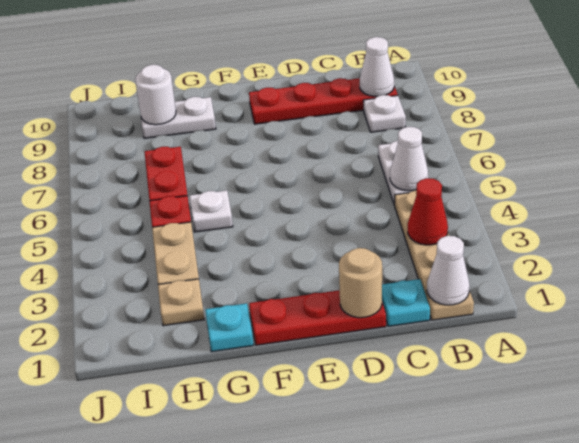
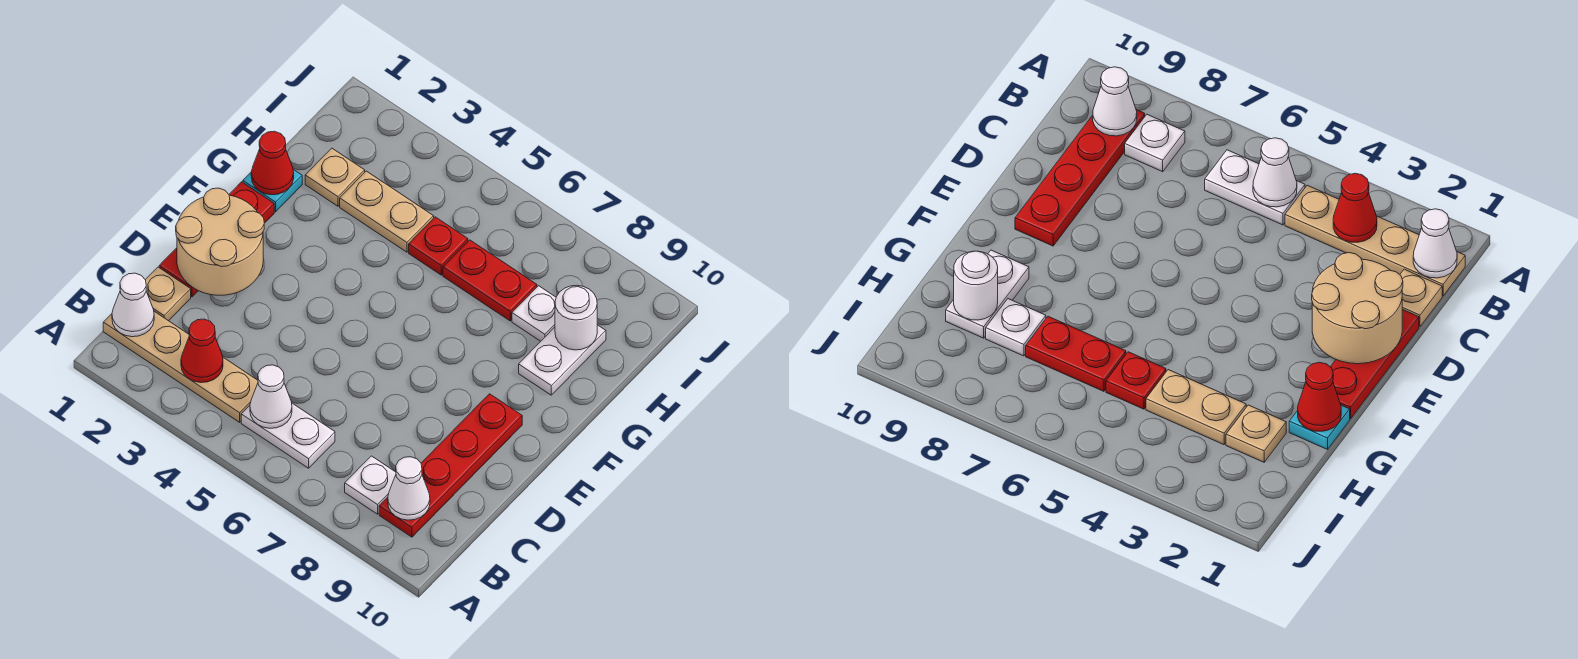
cyan 1x1 plate [382,279,430,326] -> tan 1x1 plate [145,267,191,321]
tan 1x1 round brick [339,248,382,318] -> tan 2x2 round brick [176,188,264,295]
none -> red 1x1 cone [251,131,294,195]
white 1x1 plate [190,190,233,232] -> white 1x1 plate moved to [512,286,556,341]

